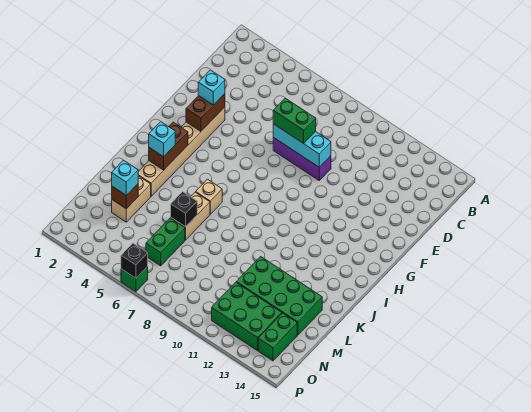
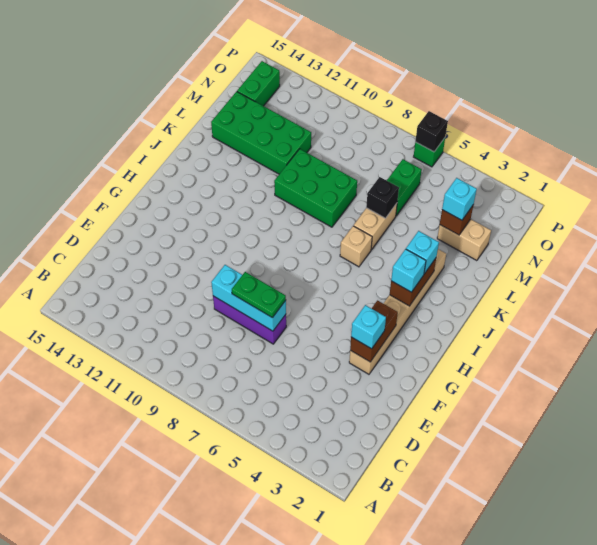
green 1x2 brick [273,98,316,144] -> green 1x2 plate [232,272,286,318]
none -> cyan 1x1 brick [391,249,426,292]
tan 1x2 brick [112,176,151,222] -> tan 1x2 brick turned to [437,219,491,261]
green 2x3 brick [212,282,282,351] -> green 2x3 brick moved to [274,149,357,227]

